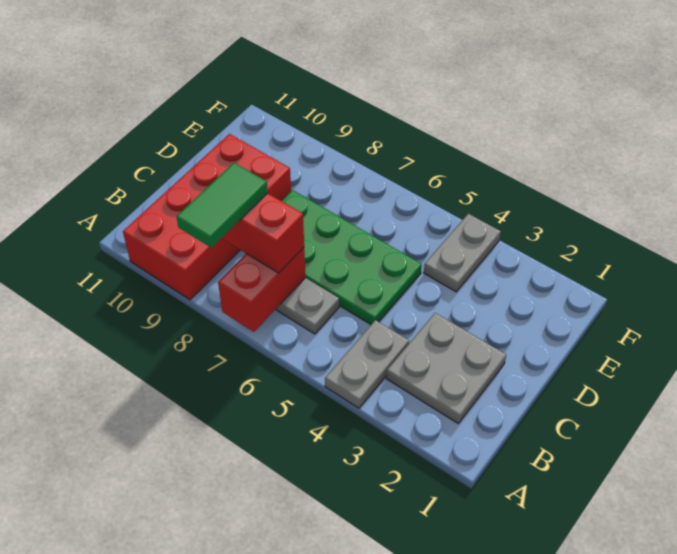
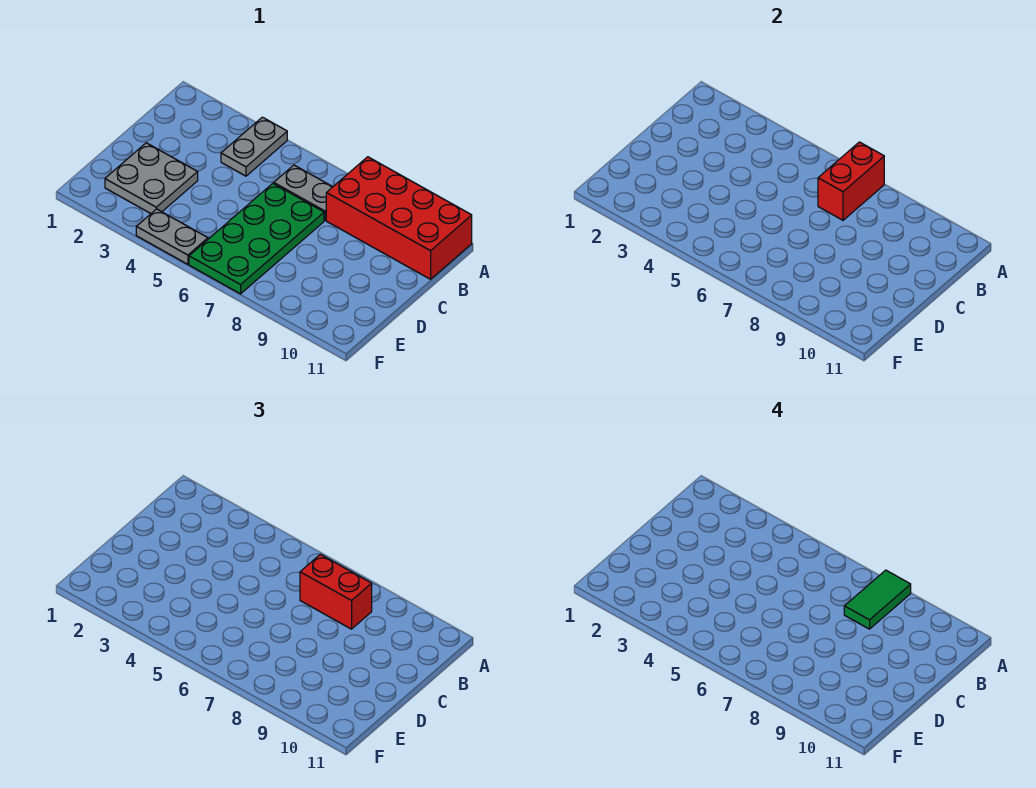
red 2x4 brick [123,134,291,300] -> red 2x4 brick turned to [326,157,472,279]
grey 2x2 plate [386,313,506,423] -> grey 2x2 plate moved to [105,143,198,213]
green 2x4 plate [282,190,422,325] -> green 2x4 plate turned to [189,183,324,294]
grey 1x2 plate [424,214,501,292] -> grey 1x2 plate turned to [136,209,208,264]

